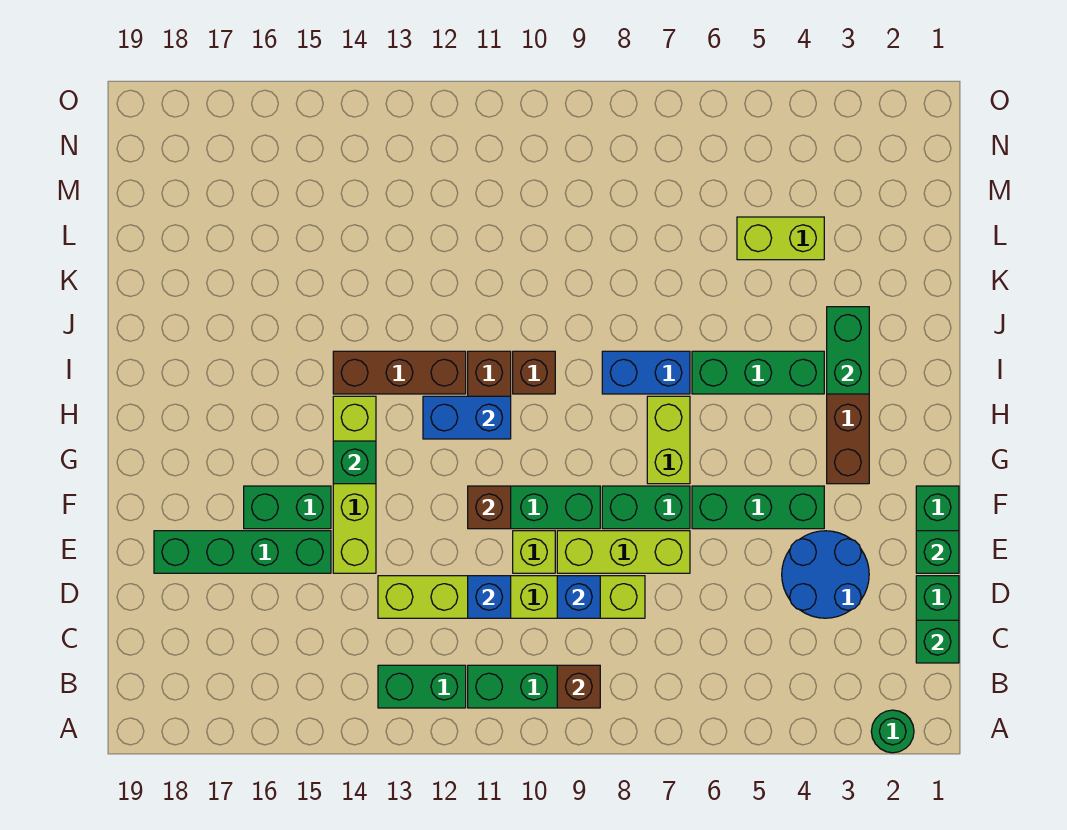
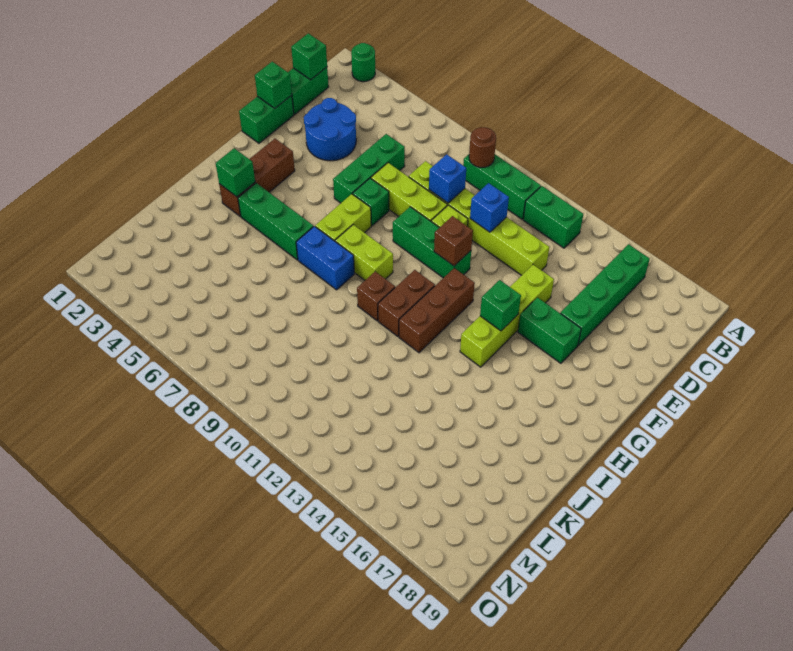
brown 1x1 brick [557,665,600,708] -> brown 1x1 round brick [469,127,496,168]
green 1x4 brick [154,531,331,573] -> green 1x4 brick turned to [560,244,650,345]
green 1x3 brick [692,486,824,529] -> green 1x3 brick turned to [333,134,405,203]
green 1x2 brick [602,486,690,529] -> green 1x1 brick [353,178,389,226]
blue 1x2 brick [423,396,511,439] -> none
green 1x2 brick [827,307,869,394] -> green 1x1 brick [216,148,255,197]
brown 1x3 brick [333,351,466,394] -> brown 1x3 brick turned to [399,268,475,353]
lime 1x2 brick [737,217,824,260] -> lime 1x2 brick moved to [335,225,393,280]

